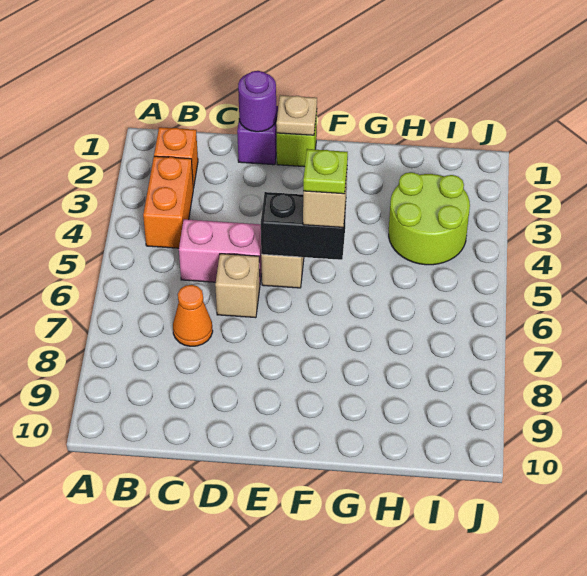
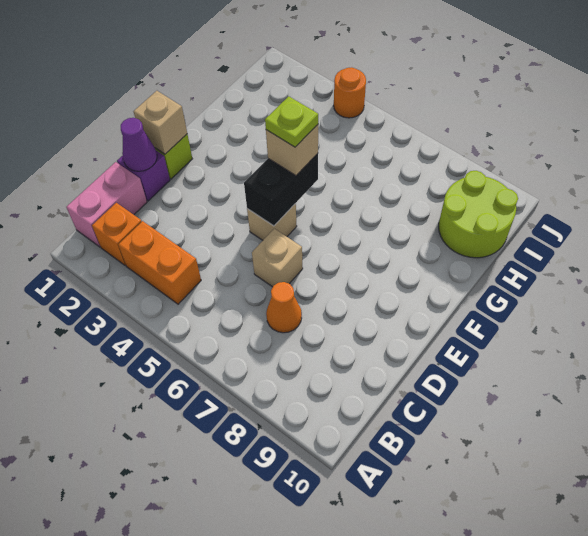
pink 1x2 brick [179,219,262,282] -> pink 1x2 brick moved to [66,162,147,247]
purple 1x1 round brick [238,71,276,132] -> purple 1x1 cone [121,118,157,171]
tan 1x1 plate [276,95,317,135] -> tan 1x1 brick [134,91,187,154]
lime 2x2 round brick [389,172,470,265] -> lime 2x2 round brick moved to [439,171,518,258]
none -> orange 1x1 round brick [334,67,366,118]

